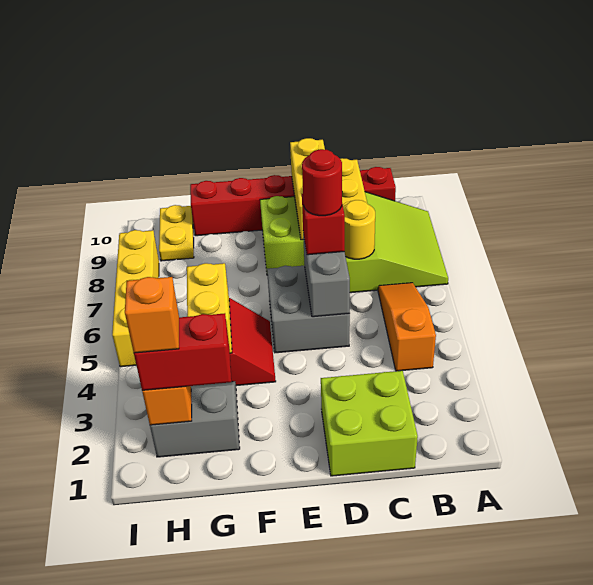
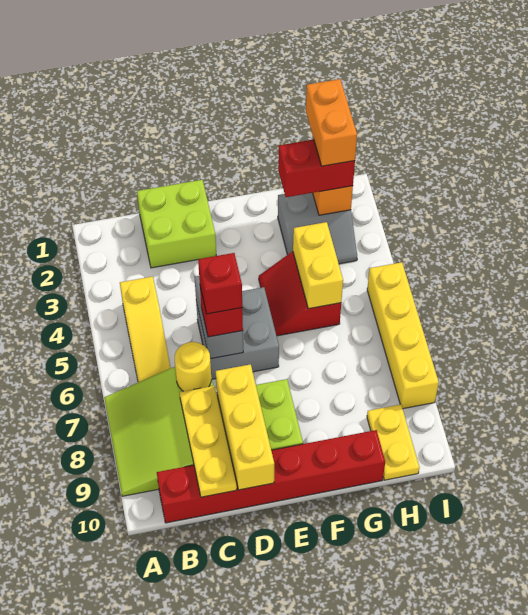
orange 1x3 slope [378,283,436,371] -> yellow 1x3 slope [120,276,170,382]
red 1x1 round brick [302,149,342,216] -> red 1x1 brick [198,253,242,314]
orange 1x1 brick [125,277,179,353] -> orange 1x2 brick [306,79,357,166]

